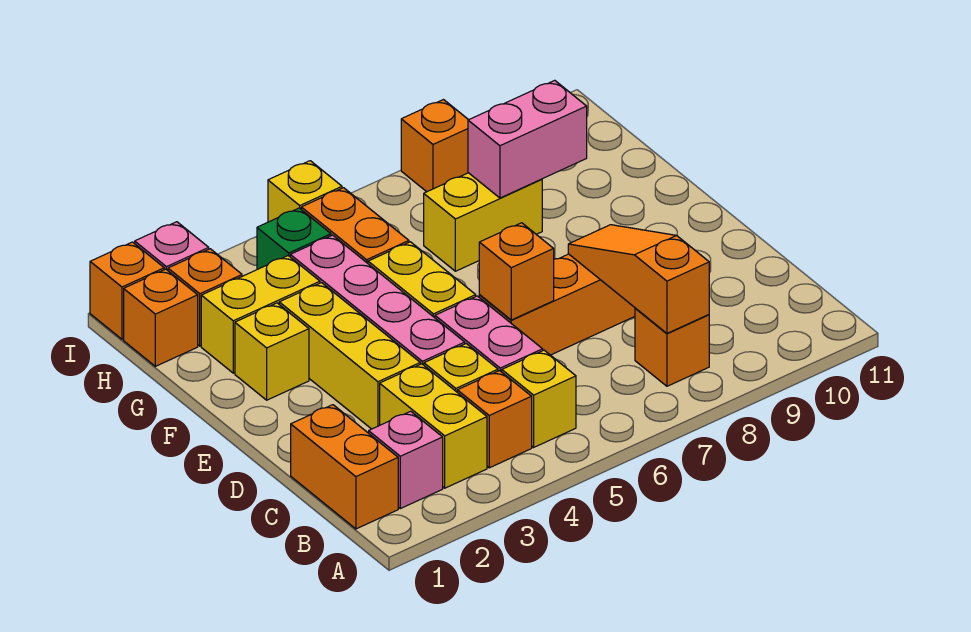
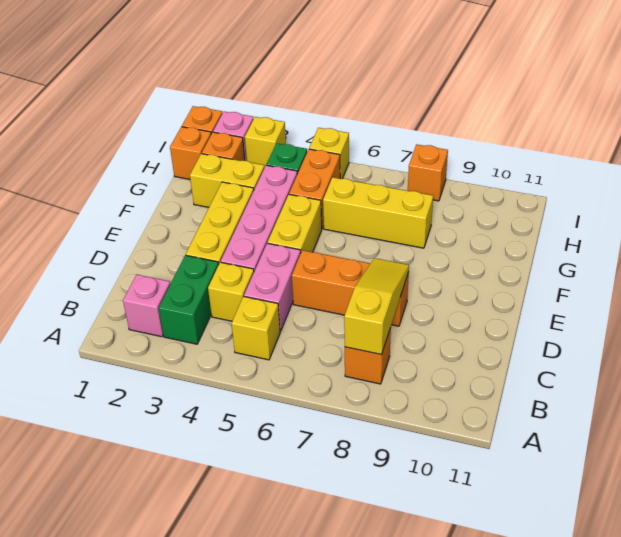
orange 1x2 brick [291,405,398,529] -> none
yellow 1x2 brick [380,364,487,488] -> green 1x2 brick [159,255,219,344]
orange 1x1 brick [457,371,532,468] -> none
orange 1x3 slope [568,225,709,333] -> yellow 1x3 slope [344,258,409,355]
orange 1x1 brick [479,223,554,320] -> none
yellow 1x1 brick [235,303,309,400] -> yellow 1x1 brick moved to [245,117,286,168]
yellow 1x2 brick [424,173,542,271] -> yellow 1x3 brick [323,177,433,248]
pink 1x2 brick [468,80,587,198] -> none

